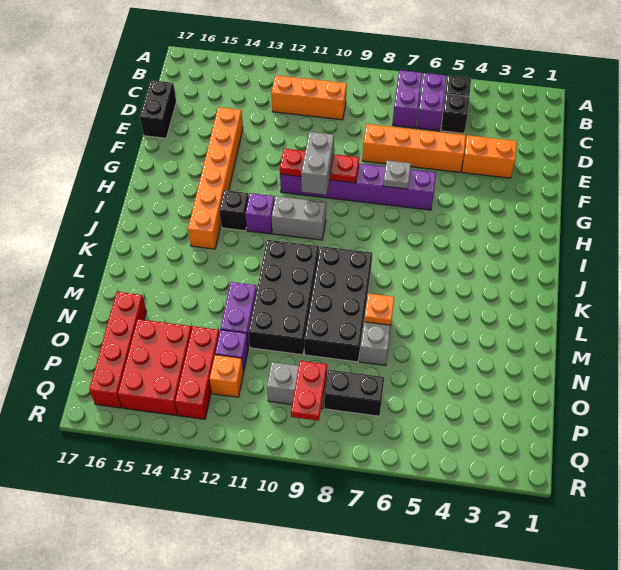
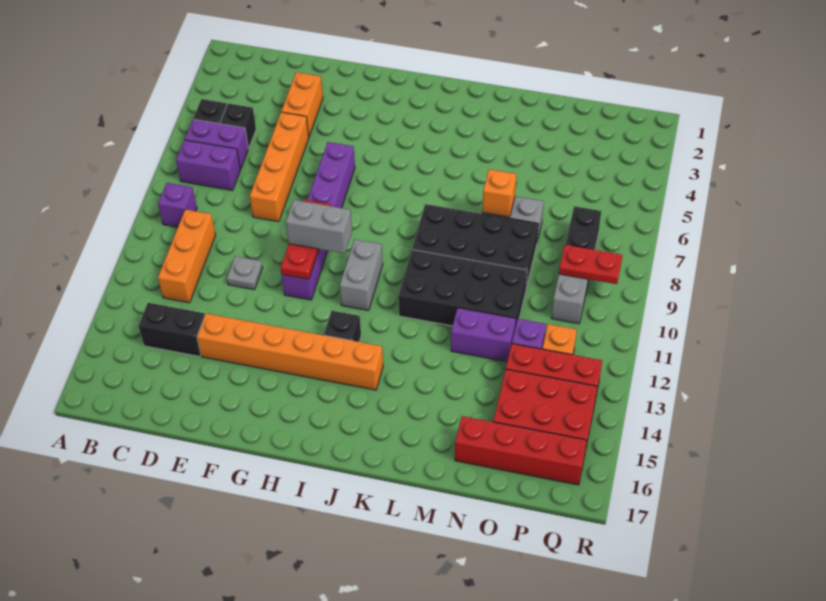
black 1x2 brick [140,80,176,138] -> black 1x2 brick moved to [138,303,205,357]
grey 1x1 plate [383,160,411,189] -> grey 1x1 plate moved to [227,256,263,290]
purple 1x1 brick [245,193,275,234] -> purple 1x1 brick moved to [158,183,197,227]
orange 1x1 plate [364,293,394,325] -> orange 1x1 brick [482,169,516,217]

